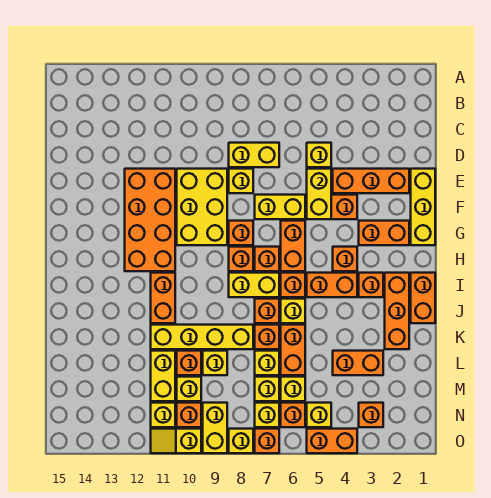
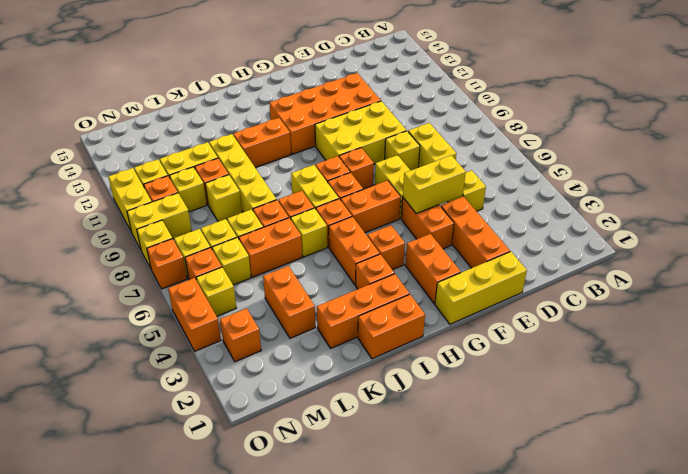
yellow 1x2 slope [151,429,201,453] -> yellow 1x2 brick [108,168,152,231]

